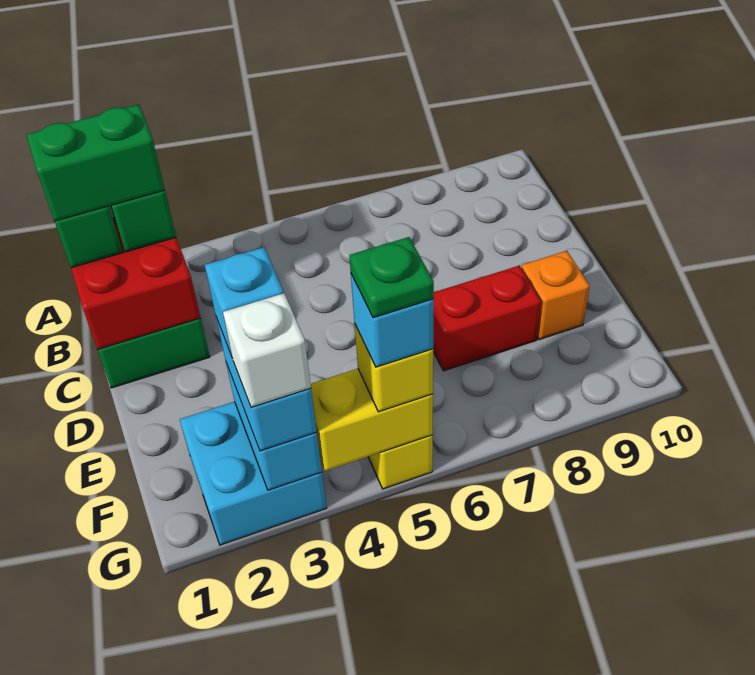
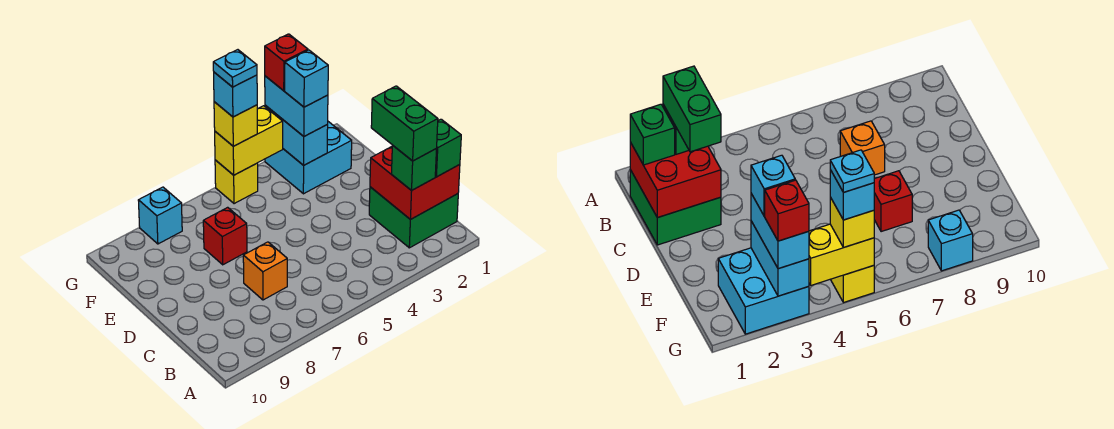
green 1x2 brick [26,104,165,221] -> green 1x2 brick turned to [371,86,438,161]
red 1x2 brick [433,266,541,371] -> red 1x1 brick [203,207,247,265]
orange 1x1 brick [521,251,590,340] -> orange 1x1 brick moved to [243,242,287,300]
white 1x1 brick [223,293,311,407] -> red 1x1 brick [265,34,308,91]
green 1x1 plate [349,237,434,318] -> cyan 1x1 plate [213,50,257,87]
none -> cyan 1x1 brick [138,187,182,244]

